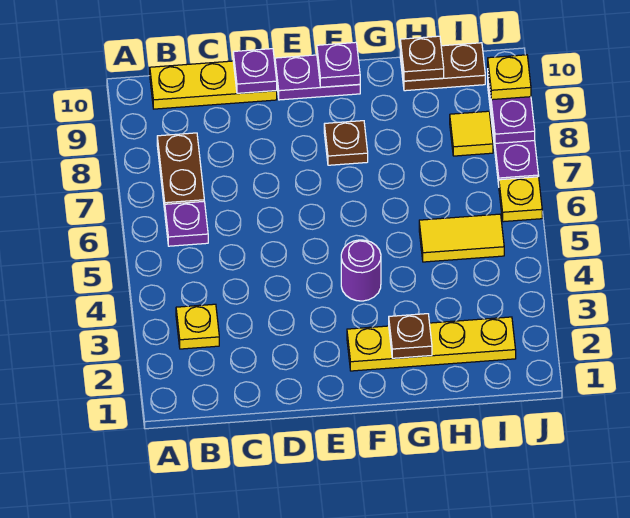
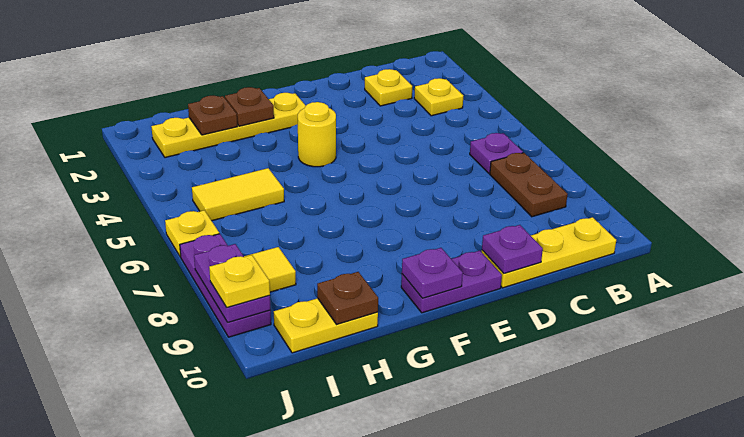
none -> yellow 1x1 plate [365,69,412,106]
purple 1x1 round brick [341,240,381,301] -> yellow 1x1 round brick [298,102,336,167]
brown 1x1 plate [324,121,368,165] -> brown 1x1 plate moved to [188,96,237,135]
brown 1x2 plate [400,43,485,91] -> yellow 1x2 plate [274,298,378,353]

